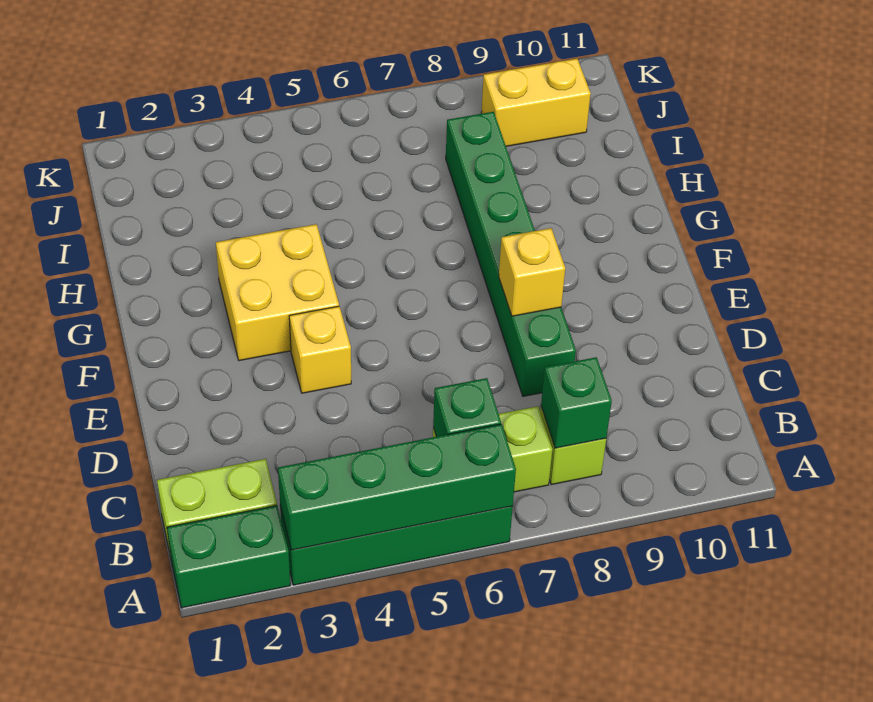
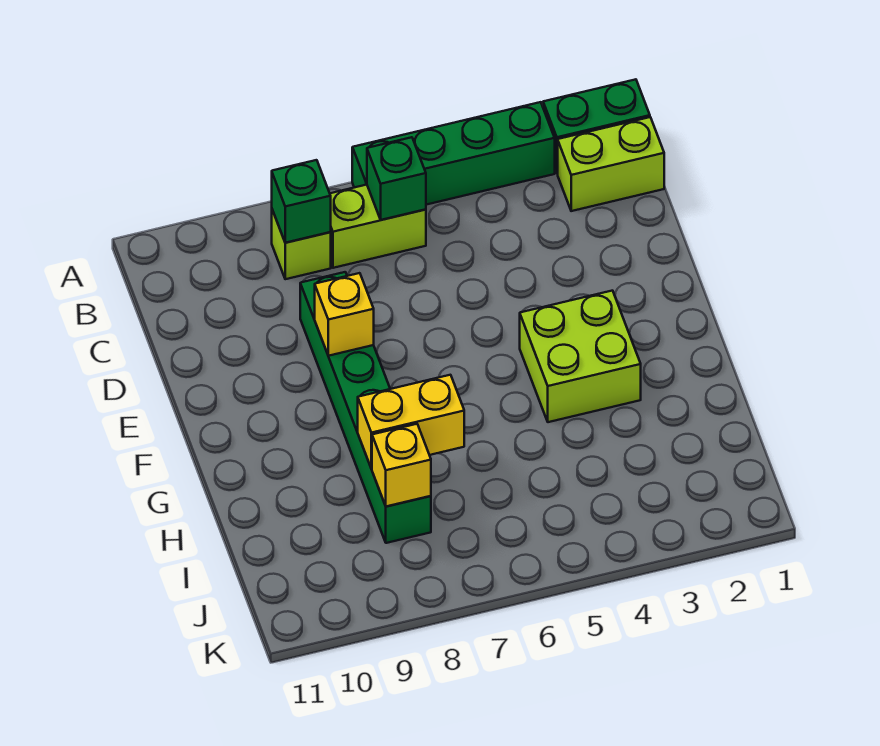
green 1x4 brick [278,424,516,550] -> none
yellow 1x1 brick [289,306,351,393] -> yellow 1x1 brick moved to [372,424,431,507]
yellow 2x2 brick [216,224,339,361] -> lime 2x2 brick [520,291,641,422]
yellow 1x2 brick [481,59,591,146] -> yellow 1x2 brick moved to [358,375,464,469]

